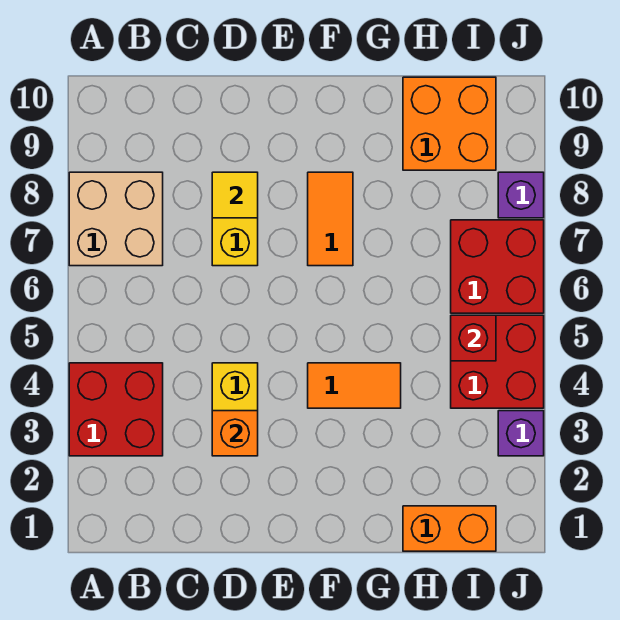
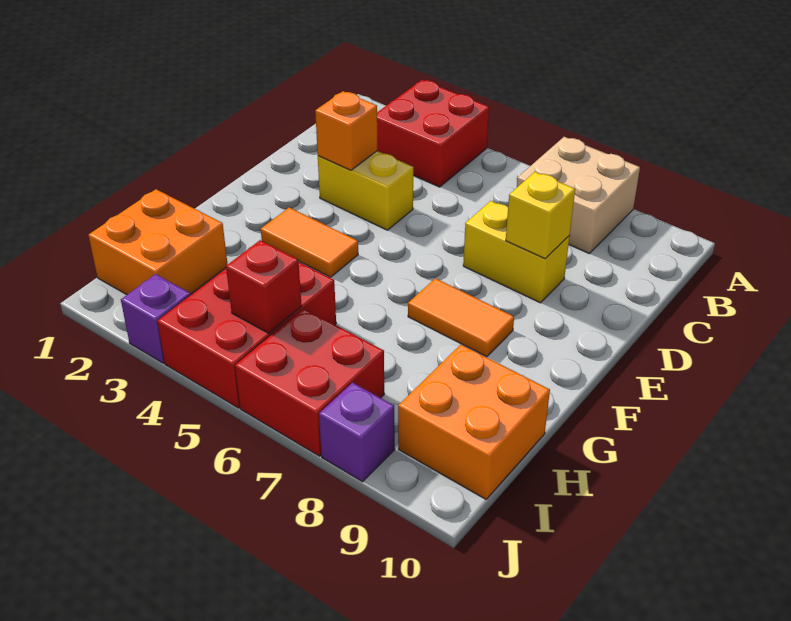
yellow 1x1 tile [212,172,258,218] -> yellow 1x1 brick [506,172,575,259]
orange 1x2 tile [308,363,401,408] -> orange 1x2 tile turned to [261,208,358,277]
orange 1x2 brick [403,506,496,551] -> orange 2x2 brick [88,189,228,295]
red 2x2 brick [451,315,544,408] -> red 2x3 brick [157,262,336,408]

